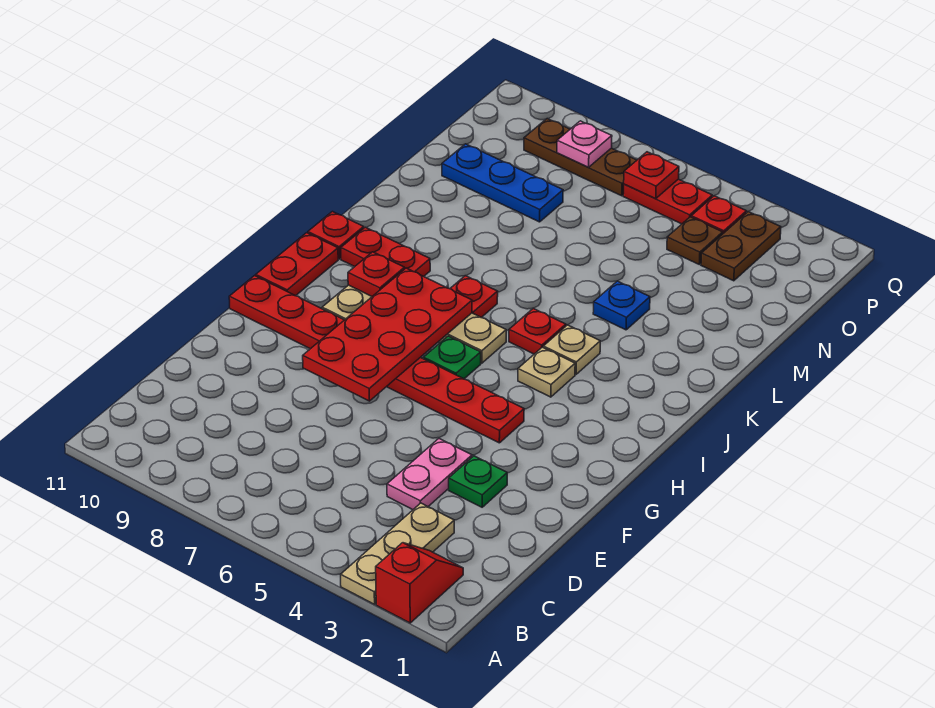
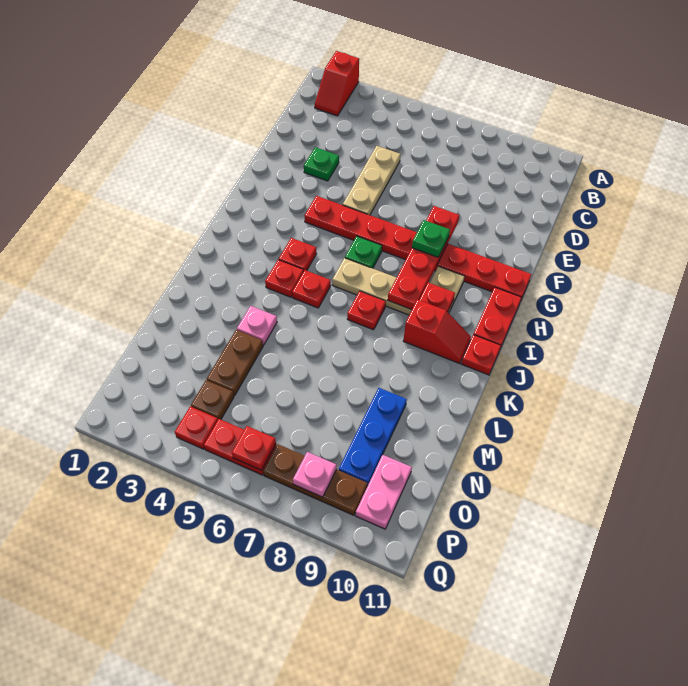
tan 1x3 plate [341,503,454,604] -> tan 1x3 plate moved to [343,146,401,215]
pink 1x2 plate [387,439,472,510] -> pink 1x2 plate moved to [355,455,412,529]
red 2x4 plate [303,268,472,401] -> red 1x4 plate [388,206,459,310]
none -> green 1x1 plate [412,220,450,257]
tan 1x1 plate [518,347,575,397] -> red 1x1 plate [279,238,317,271]
tan 1x1 plate [543,325,600,374] -> red 1x1 plate [265,260,304,297]
red 1x2 plate [341,227,430,276] -> red 1x2 slope [403,299,471,363]
blue 1x1 plate [593,281,650,330] -> pink 1x1 plate [237,306,277,345]
blue 1x3 plate [442,144,563,222] -> blue 1x3 plate turned to [339,388,407,486]
brown 1x2 plate [701,212,781,281] -> brown 1x2 plate moved to [207,330,263,395]

